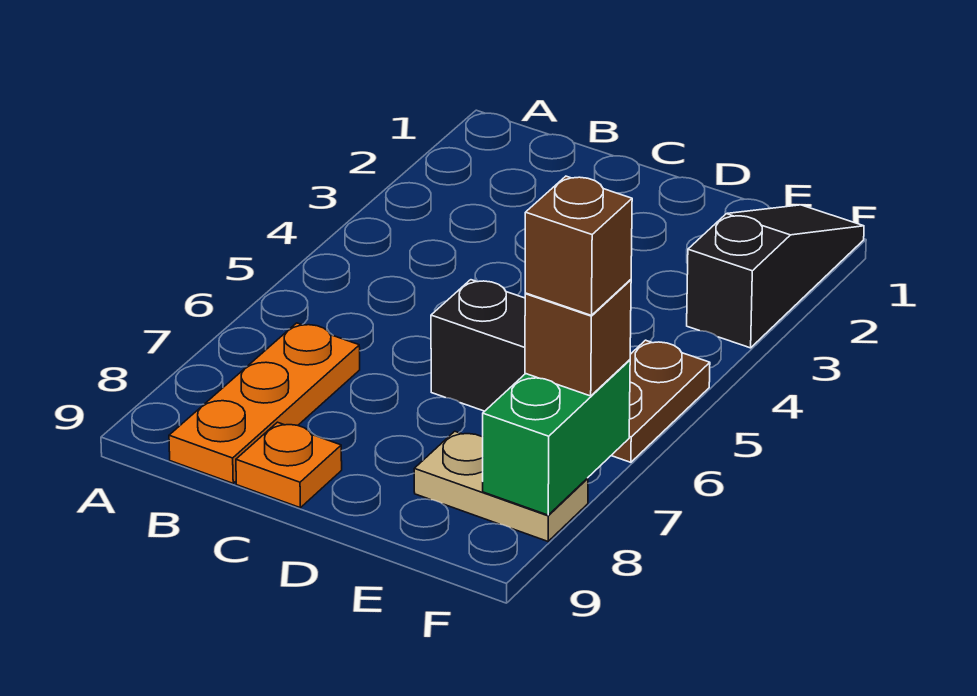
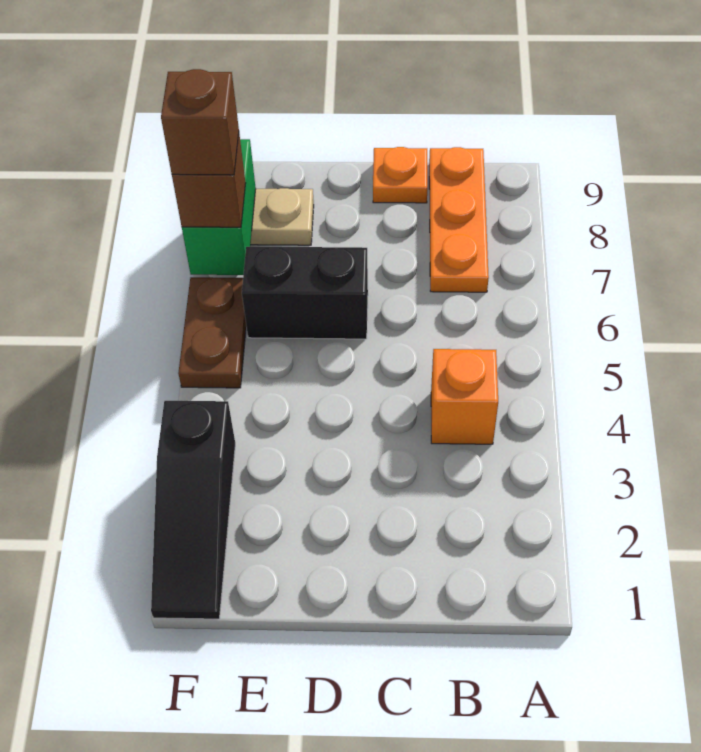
none -> orange 1x1 brick [431,349,498,444]

